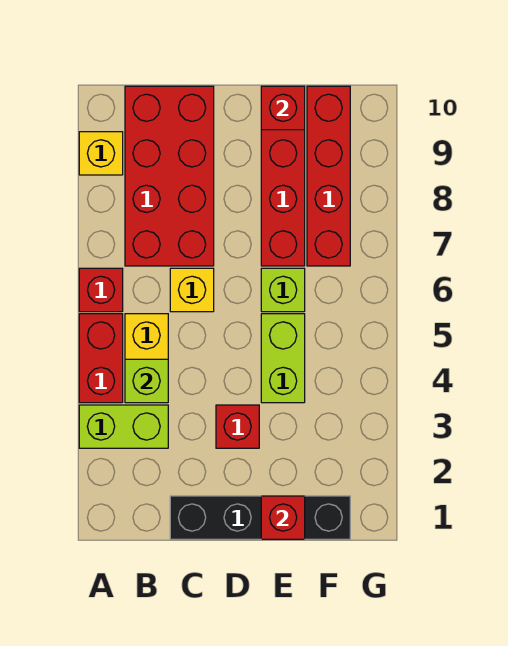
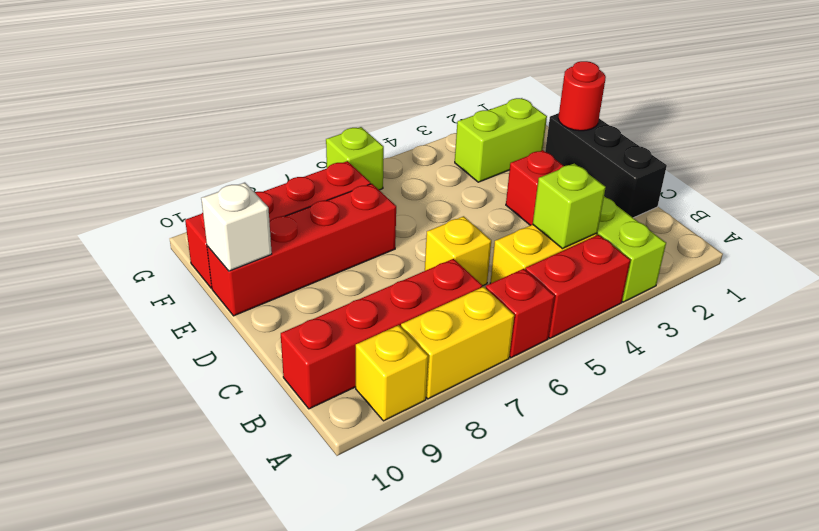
none -> yellow 1x2 brick [401,287,514,399]
red 2x4 brick [125,86,214,266] -> red 1x4 brick [281,259,482,409]
black 1x4 brick [170,496,350,539] -> black 1x3 brick [545,113,667,218]
red 1x1 brick [261,496,305,539] -> red 1x1 round brick [558,61,606,131]
lime 1x2 brick [261,314,305,403] -> lime 1x2 brick moved to [455,98,547,182]
lime 1x1 brick [261,268,305,312] -> lime 1x1 brick moved to [326,127,384,190]
red 1x1 brick [261,86,305,130] -> white 1x1 brick [201,183,272,271]

